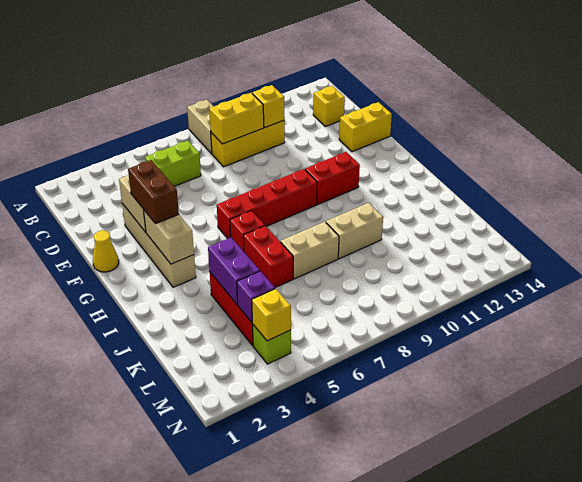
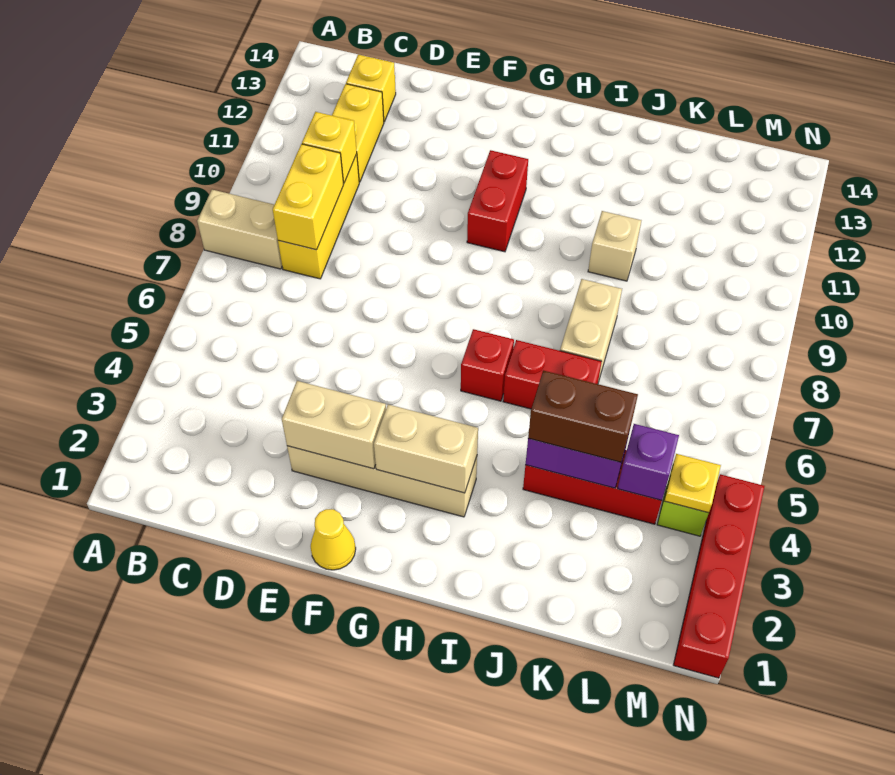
lime 1x2 brick [145,141,201,186] -> none
yellow 1x2 brick [339,102,392,152] -> yellow 1x2 brick moved to [332,84,384,182]
brown 1x2 brick [128,160,179,224] -> brown 1x2 brick moved to [528,371,638,462]
red 1x4 brick [217,169,317,239] -> red 1x4 brick moved to [674,474,765,678]
tan 1x2 brick [326,203,383,259] -> tan 1x1 brick [588,211,641,281]
yellow 1x1 brick [252,289,291,341] -> yellow 1x1 plate [664,454,721,513]

